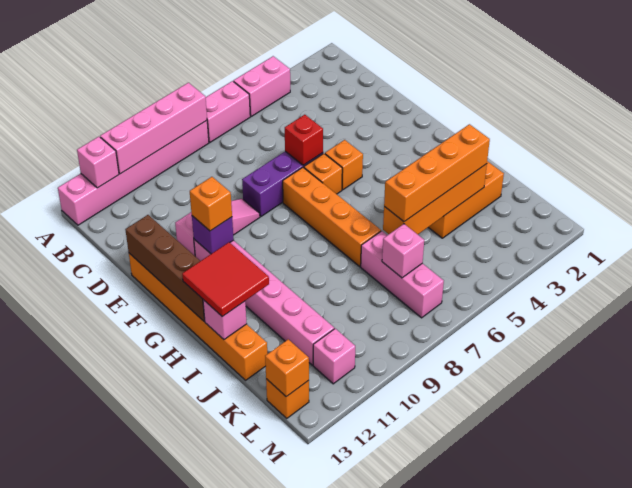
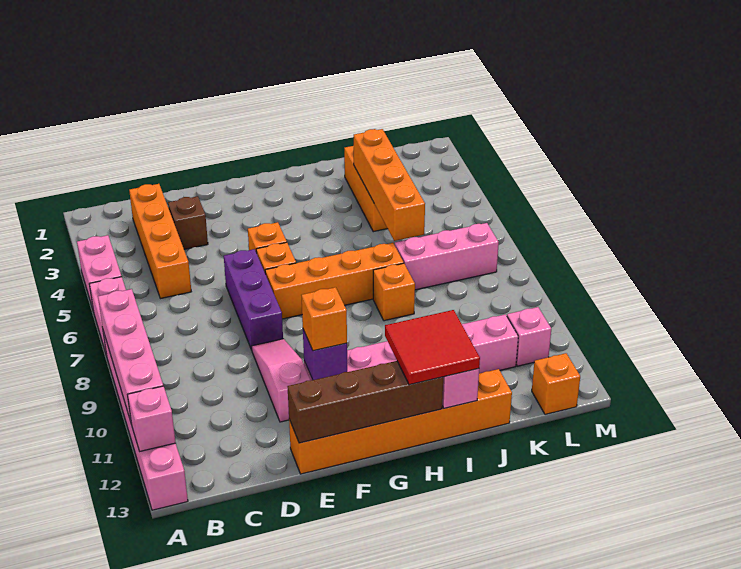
none -> brown 1x1 brick [168,196,208,249]
red 1x1 brick [285,115,323,165] -> none
orange 1x4 brick [384,124,490,222] -> orange 1x4 brick moved to [129,184,191,299]
pink 1x1 brick [382,224,424,278] -> none
orange 1x1 brick [265,339,309,397] -> orange 1x1 brick moved to [373,263,415,321]

